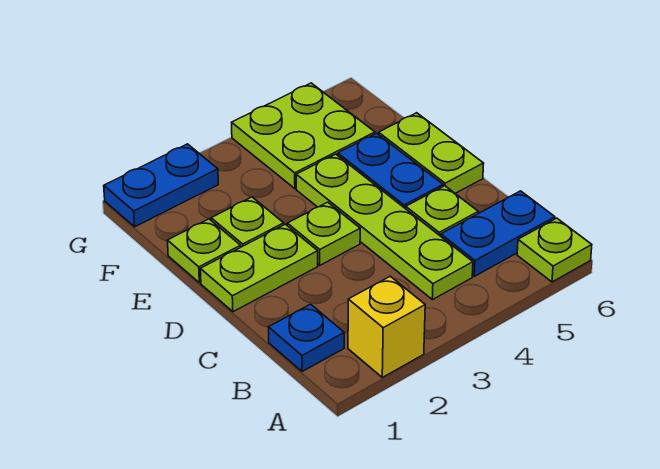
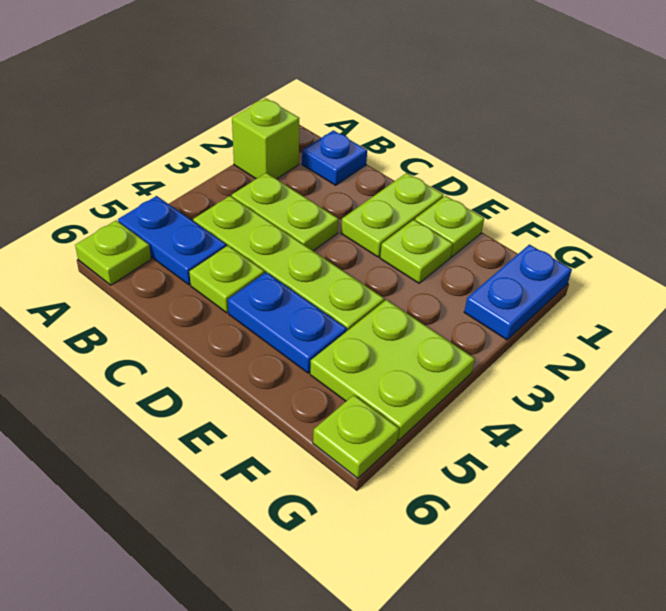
yellow 1x1 brick [348,276,425,377] -> lime 1x1 brick [232,98,300,179]
blue 1x2 plate [441,191,555,276] -> blue 1x2 plate turned to [118,196,226,285]
lime 1x1 plate [287,202,360,265] -> lime 1x1 plate moved to [313,395,399,479]
lime 1x2 plate [378,113,484,194] -> lime 1x2 plate moved to [232,173,338,251]

